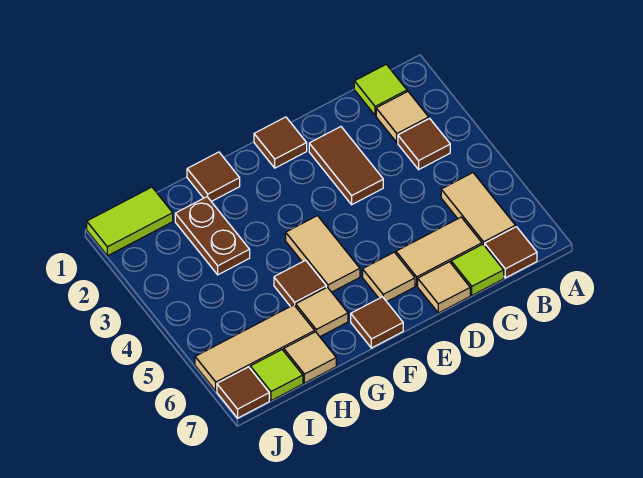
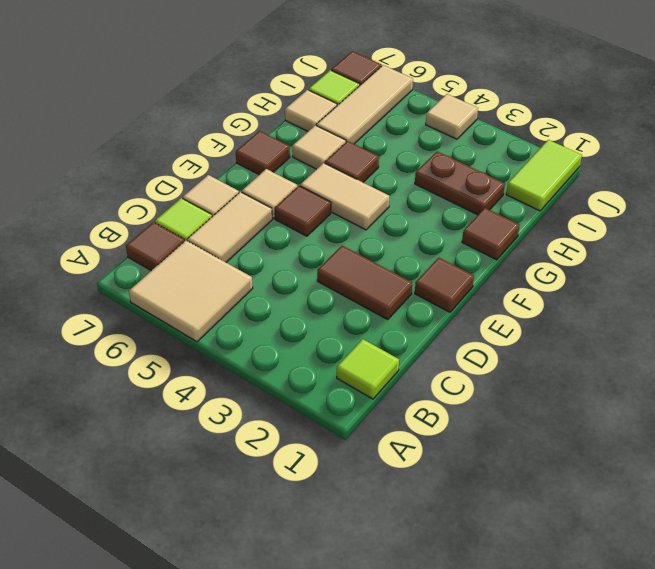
tan 1x1 tile [376,92,429,142] -> tan 1x1 tile moved to [426,94,478,139]
brown 1x1 tile [398,118,450,170] -> brown 1x1 tile moved to [275,186,331,236]
tan 1x2 tile [441,173,515,246] -> tan 2x2 tile [129,240,253,342]

